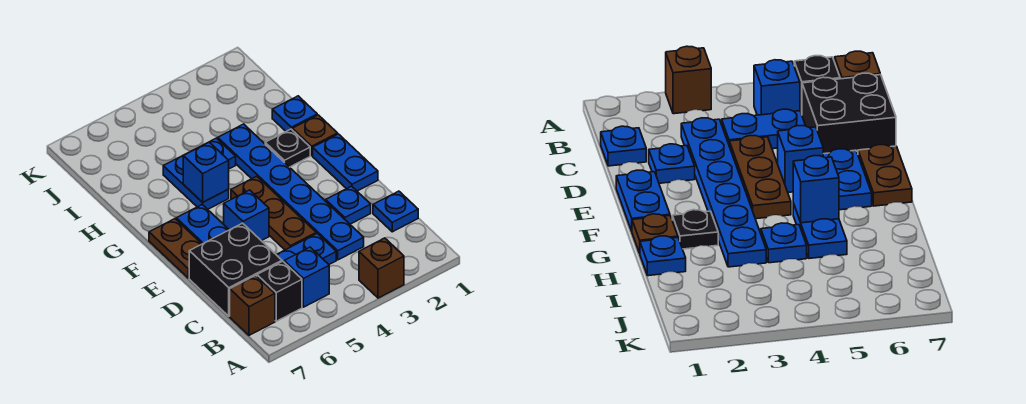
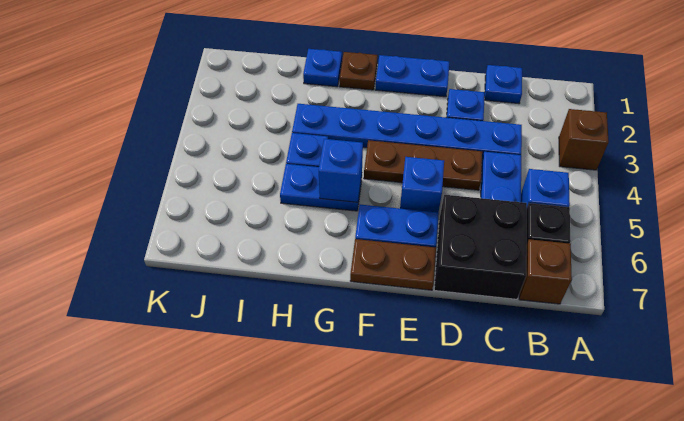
black 1x1 plate [265,129,310,167] -> none

